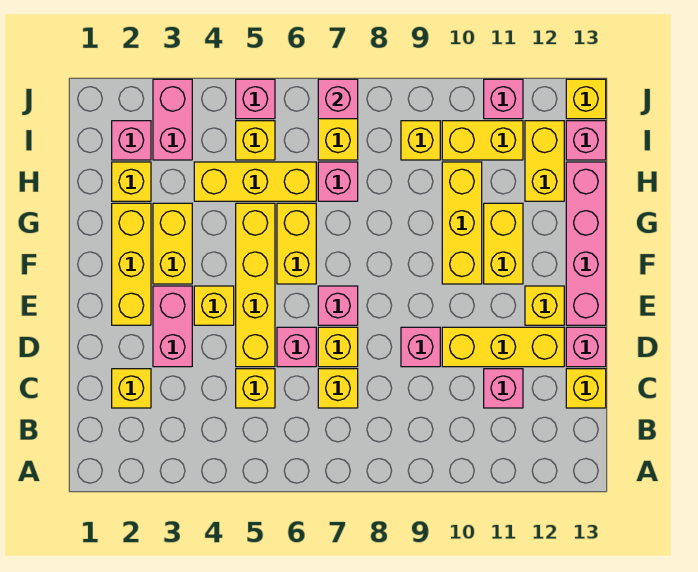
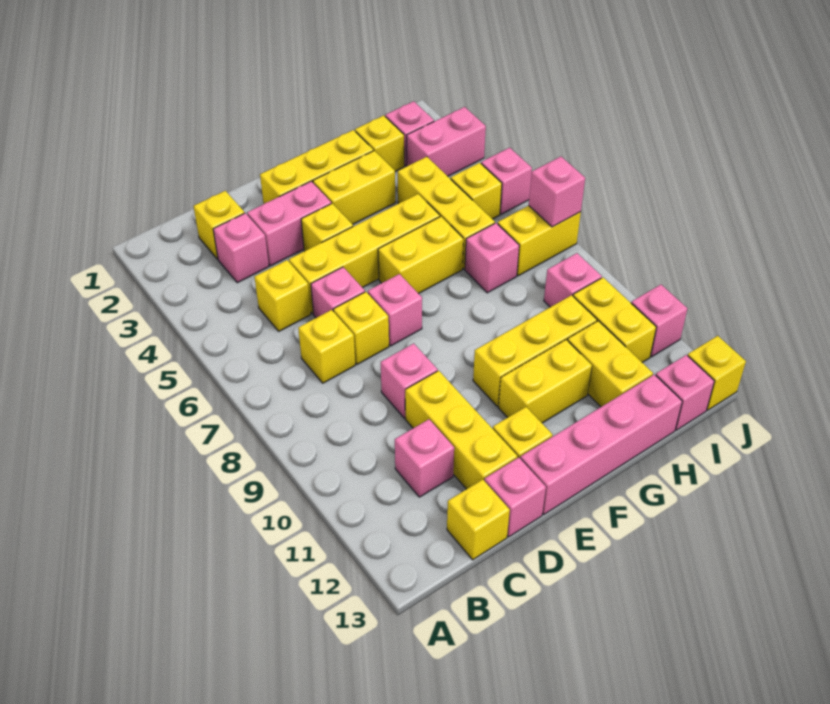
none -> pink 1x1 brick [213,213,269,283]
yellow 1x2 brick [525,121,564,201] -> yellow 1x2 brick turned to [567,321,653,407]
yellow 1x1 brick [401,121,440,160] -> pink 1x1 brick [544,253,602,307]

